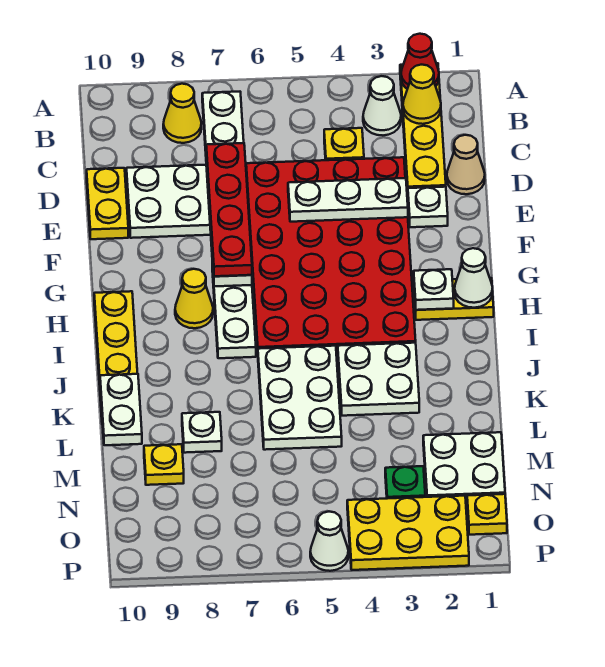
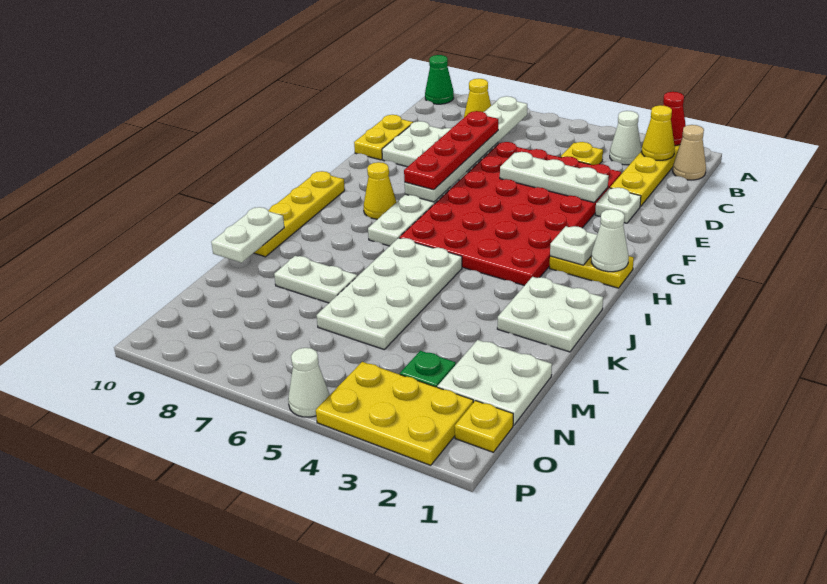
none -> green 1x1 cone [425,55,454,104]
tan 1x1 cone [447,135,485,194] -> tan 1x1 cone moved to [673,125,706,180]
white 2x2 plate [338,343,419,416] -> white 2x2 plate moved to [497,277,603,352]
white 2x3 plate [258,346,342,450] -> white 2x4 plate [317,238,462,349]
white 1x1 plate [182,412,222,453] -> white 1x2 plate [274,256,357,303]
yellow 1x1 plate [144,444,184,485] -> none

